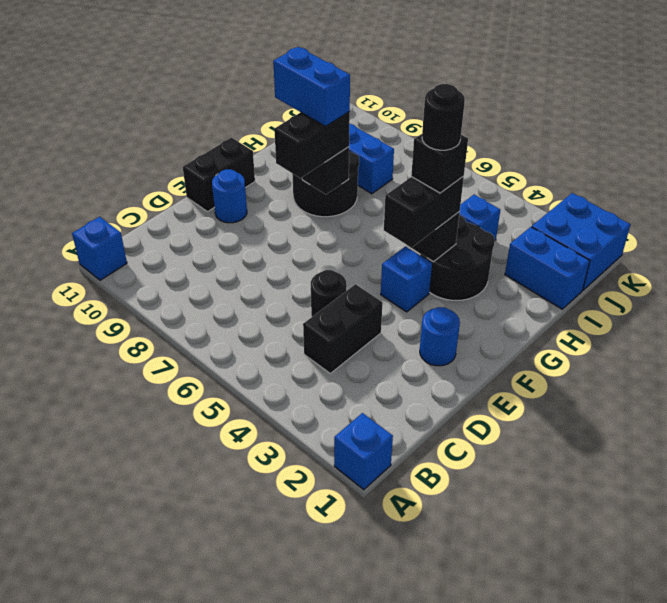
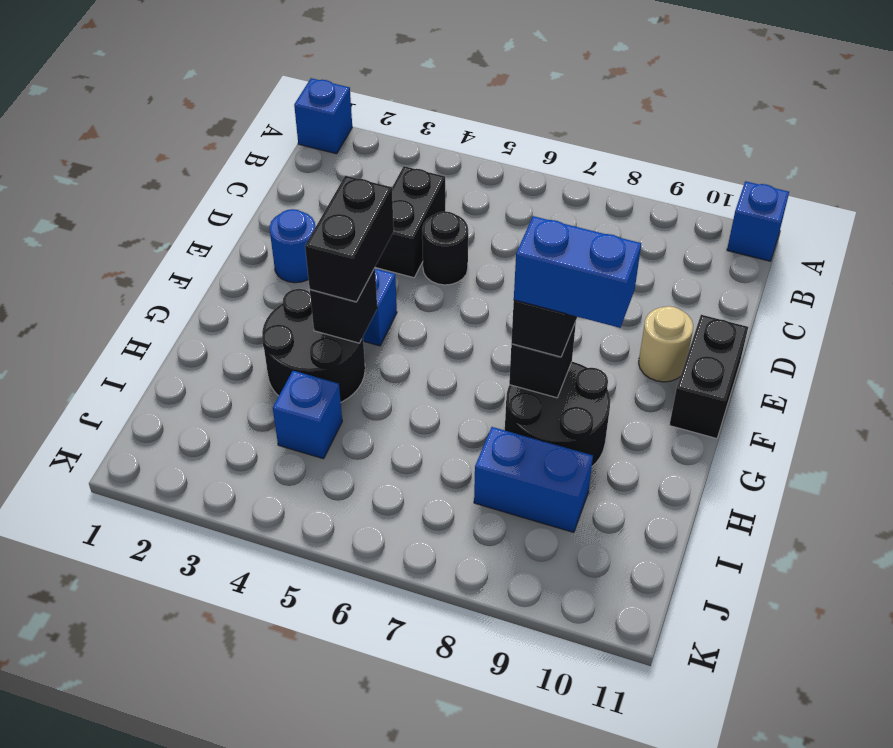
blue 1x1 round brick [212,169,247,223] -> tan 1x1 round brick [639,306,693,382]
black 1x1 brick [411,134,468,193] -> none
black 1x1 round brick [422,84,465,150] -> none
blue 1x2 brick [505,227,590,309] -> none
blue 2x2 brick [532,193,630,290] -> none

